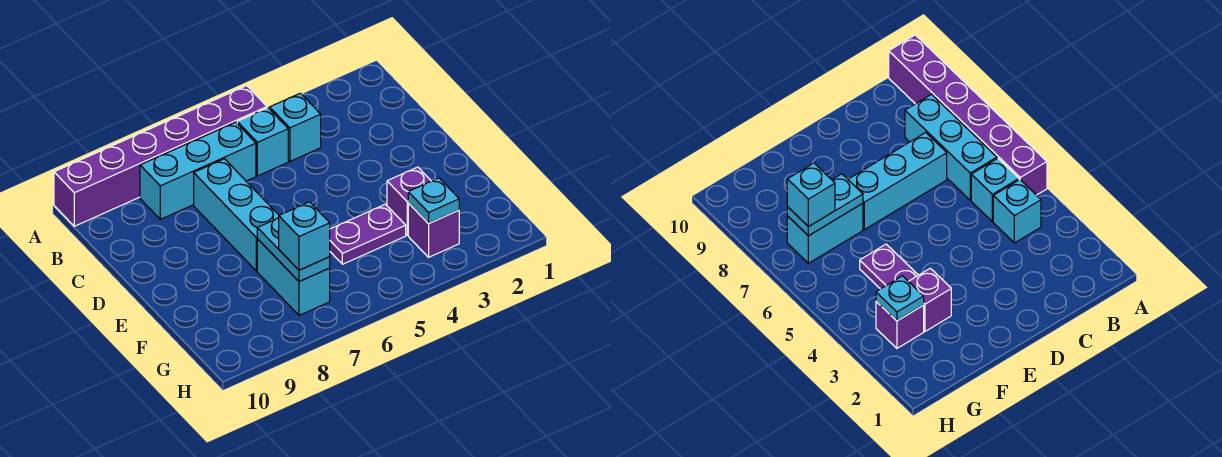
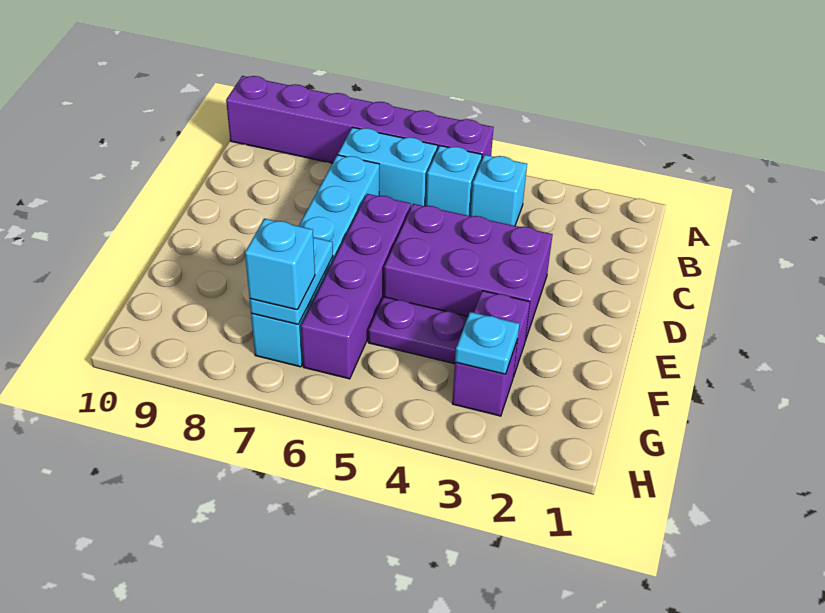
cyan 1x3 brick [140,122,256,219] -> cyan 1x2 brick [338,127,437,207]
none -> purple 2x3 brick [384,204,553,341]
none -> purple 1x4 brick [301,194,411,379]

